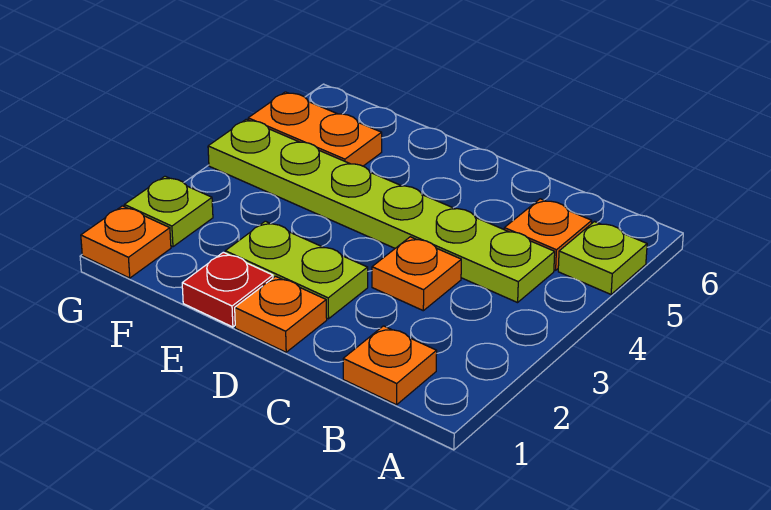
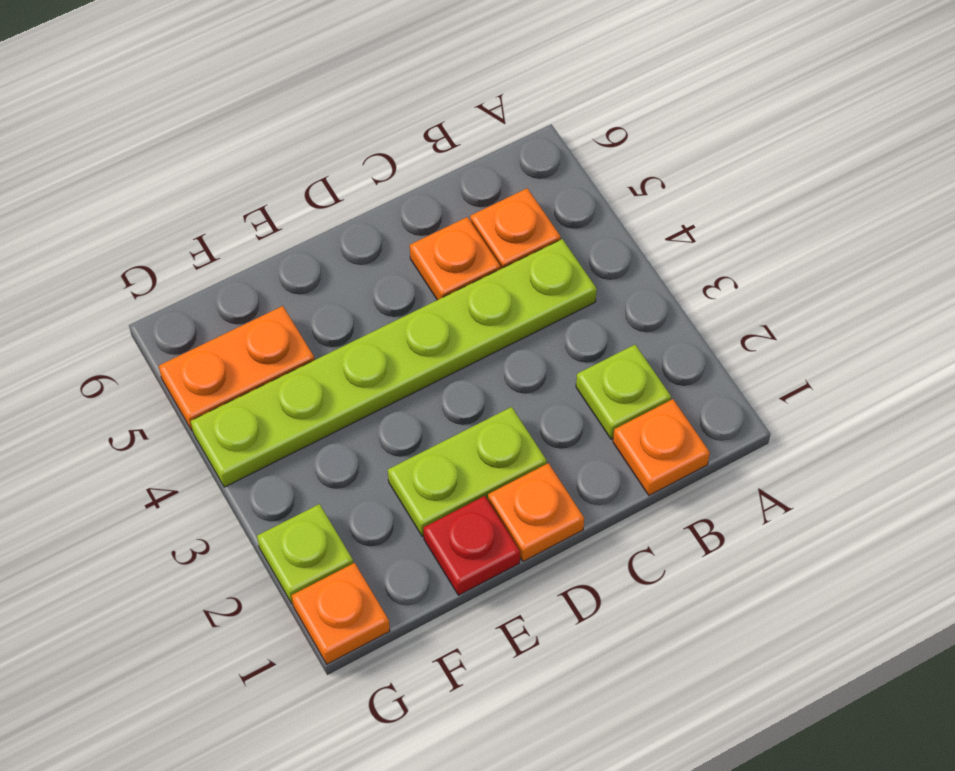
lime 1x1 plate [558,222,647,294] -> lime 1x1 plate moved to [576,345,671,439]
orange 1x1 plate [372,237,461,311] -> orange 1x1 plate moved to [410,217,500,300]

